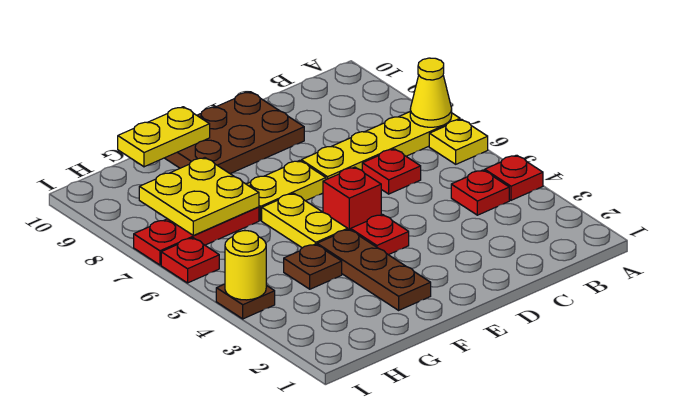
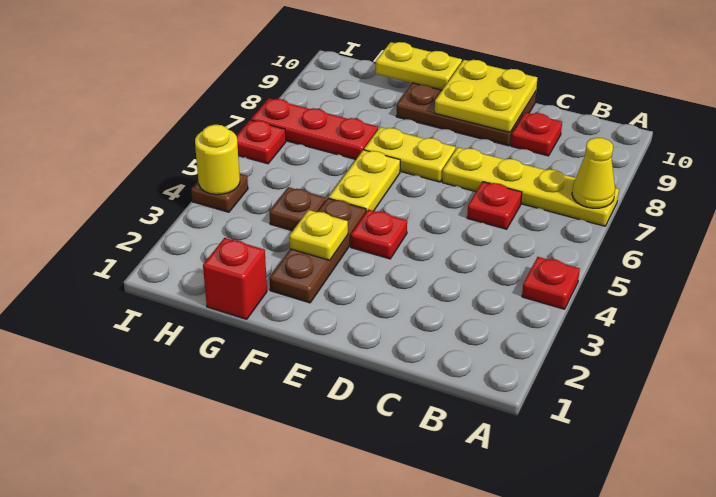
yellow 1x1 plate [429,119,488,164] -> yellow 1x1 plate moved to [289,210,348,260]
red 1x1 plate [451,170,509,215] -> red 1x1 plate moved to [511,112,562,156]
red 1x1 brick [323,167,381,230] -> red 1x1 brick moved to [203,238,267,319]
yellow 2x2 plate [139,158,259,235] -> yellow 2x2 plate moved to [435,60,537,132]

